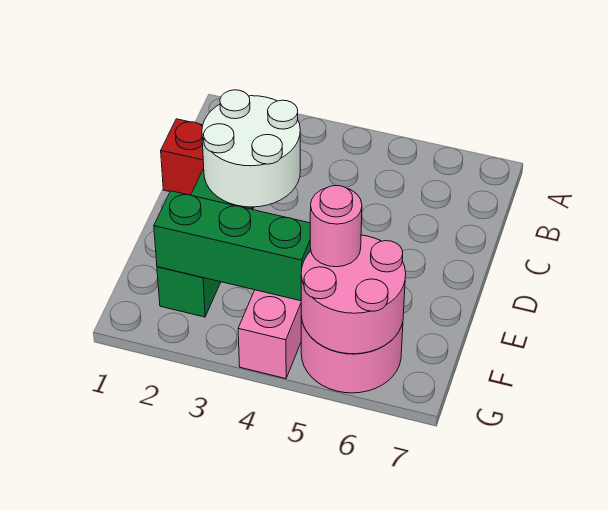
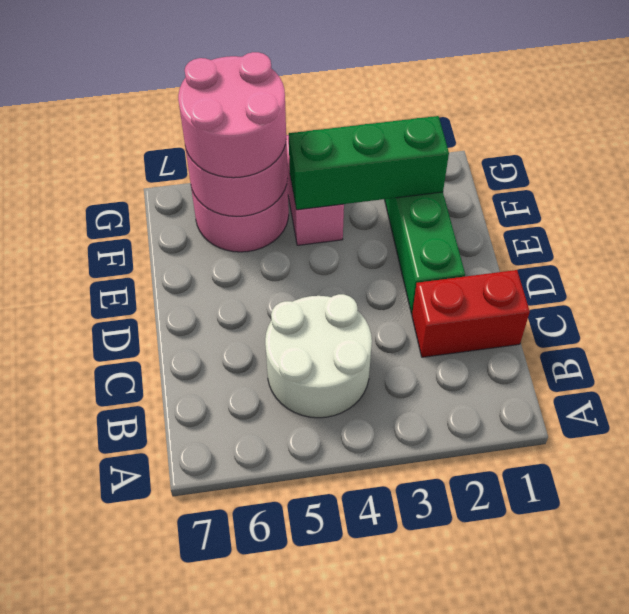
white 2x2 round brick [202,90,300,207] -> white 2x2 round brick moved to [265,294,372,418]
pink 1x1 round brick [310,185,362,267] -> pink 2x2 round brick [178,52,286,178]

